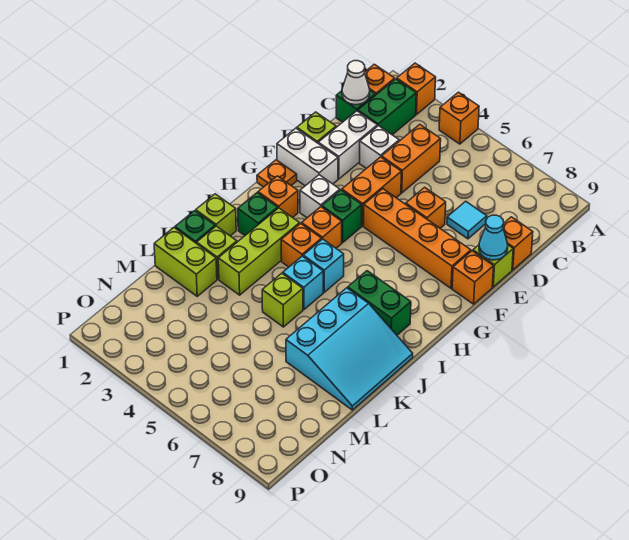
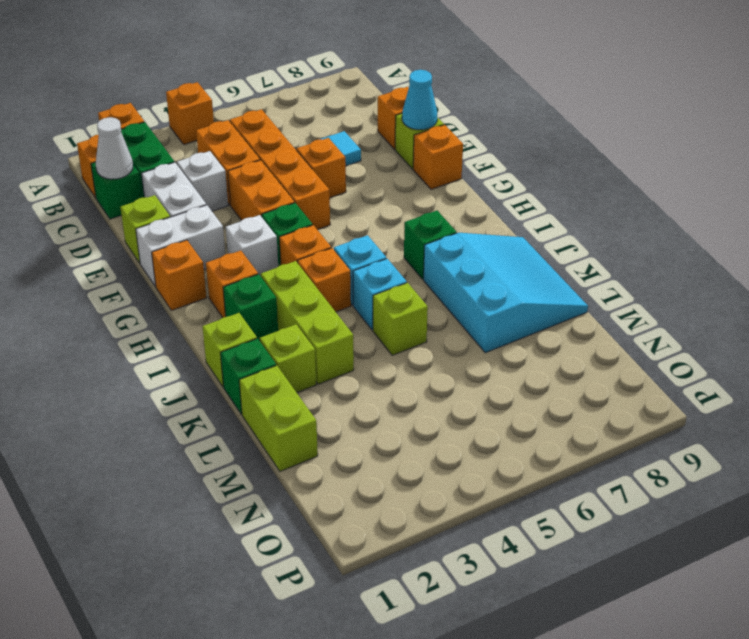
orange 1x4 brick [364,189,471,288] -> orange 1x4 brick turned to [230,109,330,230]
orange 1x1 plate [257,160,297,187] -> orange 1x1 brick [152,240,207,311]
green 1x2 brick [348,271,411,335] -> green 1x1 brick [404,211,457,279]
lime 1x2 brick [154,228,217,296] -> lime 1x2 brick turned to [239,365,318,471]

